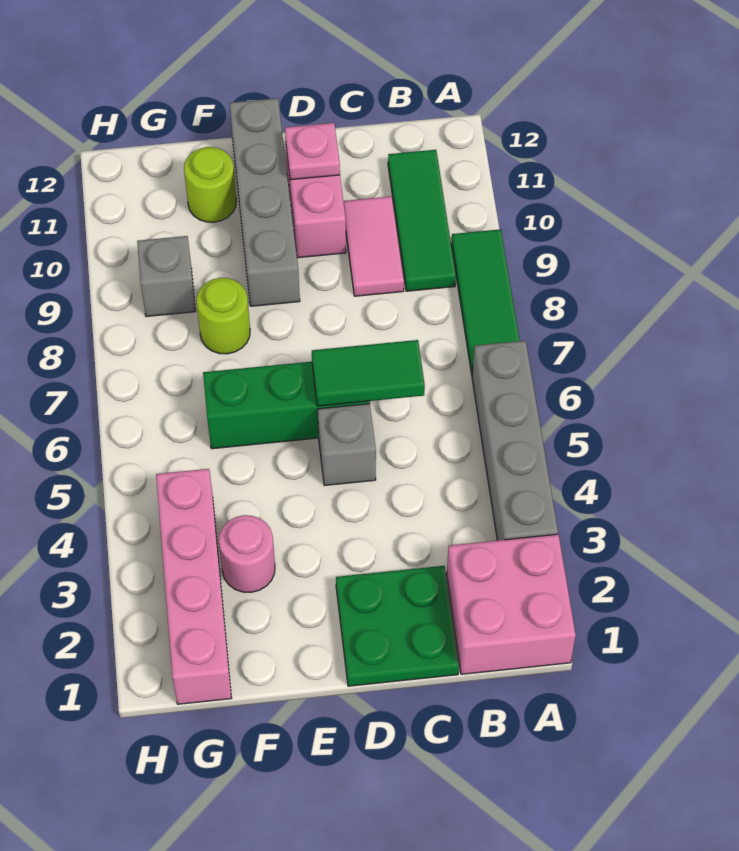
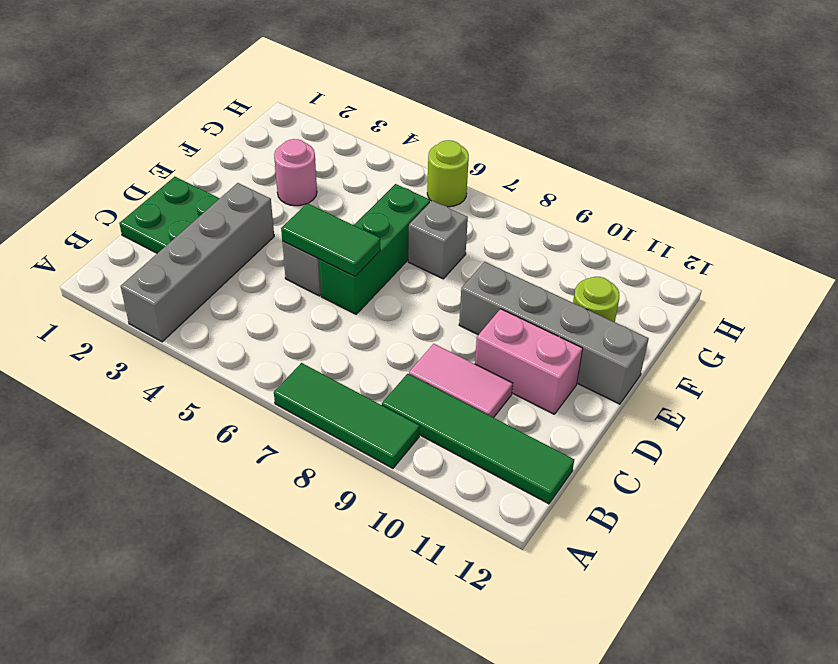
pink 2x2 brick [447,534,576,674] -> none
grey 1x4 brick [472,341,558,540] -> grey 1x4 brick turned to [121,183,274,342]
green 1x3 tile [388,150,456,291] -> green 1x4 tile [382,374,574,504]
green 1x2 tile [312,340,425,406] -> green 1x2 tile turned to [281,203,380,276]
pink 1x1 plate [285,123,340,180] -> none
lime 1x1 round brick [196,278,250,354] -> lime 1x1 round brick moved to [427,140,469,207]
pink 1x4 brick [156,469,231,704] -> none
grey 1x1 brick [137,236,195,317] -> grey 1x1 brick moved to [408,201,468,279]

